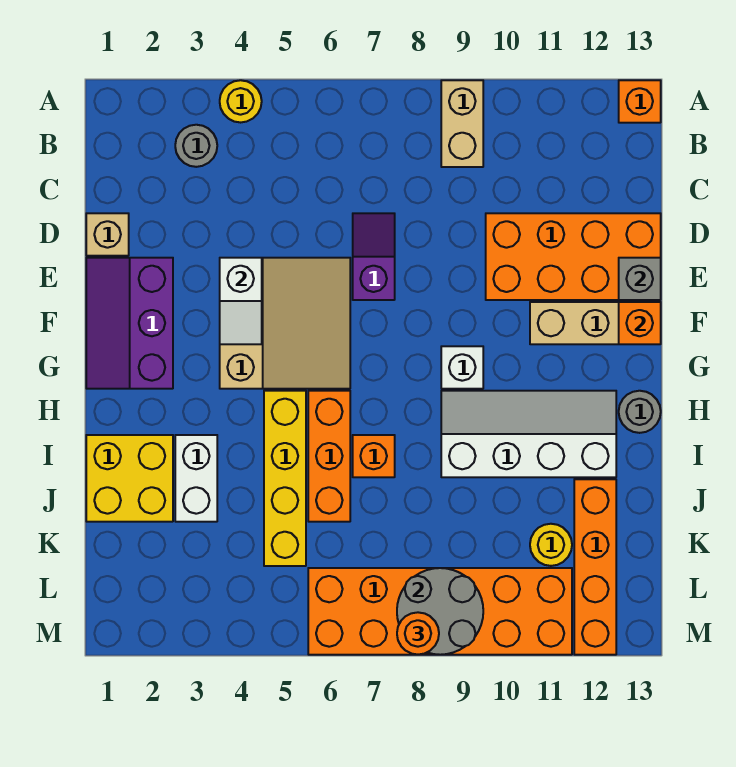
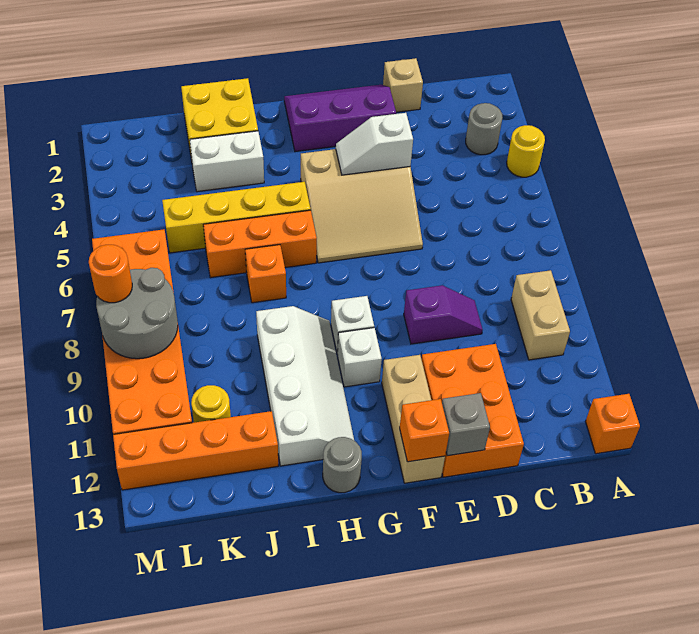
tan 1x2 brick [441,80,483,167] -> tan 1x2 brick turned to [511,270,570,360]
purple 1x2 slope [353,213,395,300] -> purple 1x2 slope moved to [404,285,483,344]
orange 2x4 brick [486,213,661,300] -> orange 2x3 brick [421,344,524,477]
none -> white 1x1 brick [337,328,382,387]

